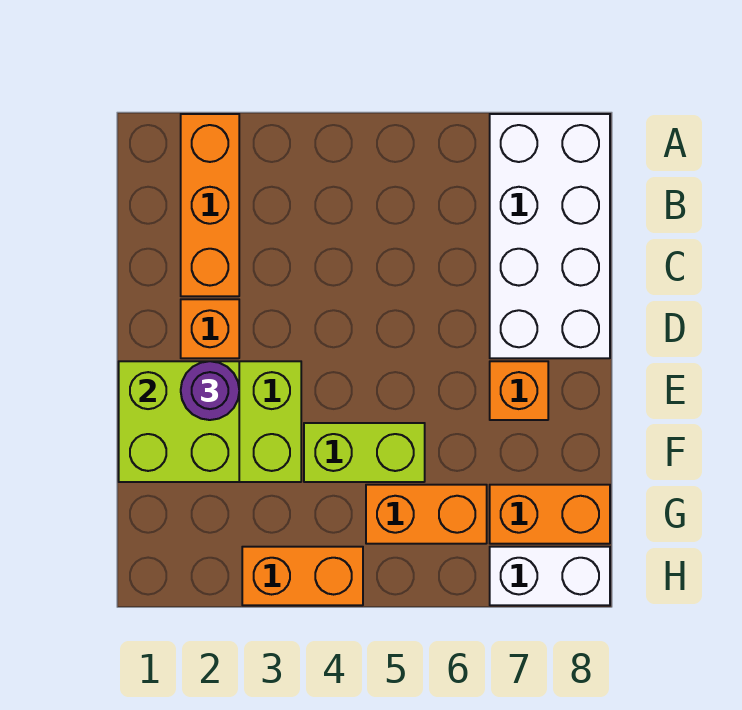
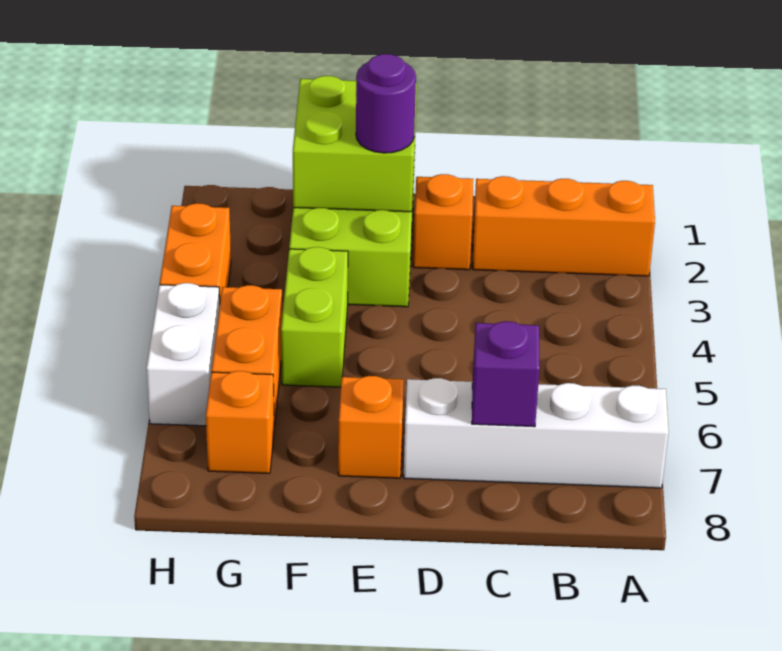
white 2x4 brick [490,114,610,358] -> white 1x4 brick [404,378,669,488]
none -> purple 1x1 brick [472,321,540,427]
orange 1x2 brick [490,485,610,544] -> orange 1x1 brick [206,371,274,473]
white 1x2 brick [490,547,610,605] -> white 1x2 brick moved to [146,283,220,426]

